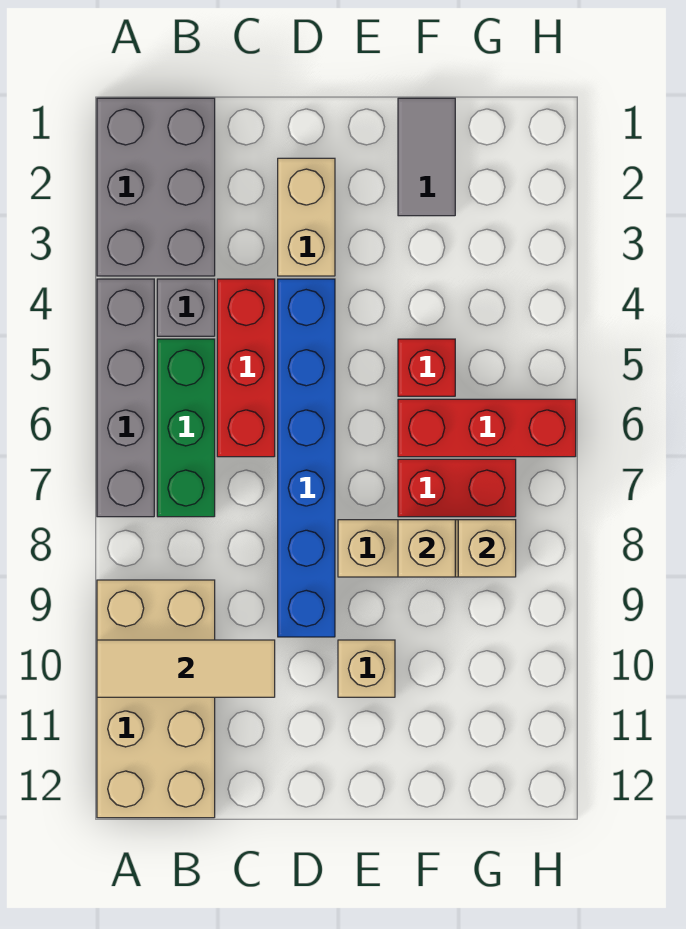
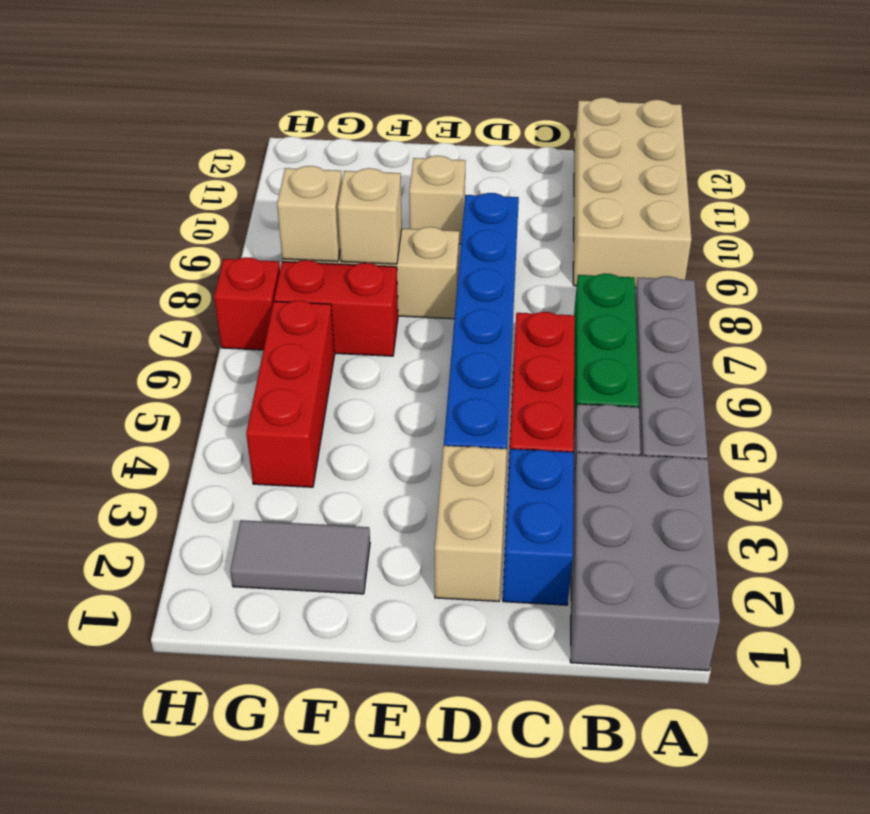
tan 1x3 tile [97,640,275,697] -> none
none -> blue 1x2 brick [503,449,574,605]
grey 1x2 tile [398,98,455,216] -> grey 1x2 tile turned to [230,520,370,594]
red 1x1 brick [398,339,455,396] -> red 1x1 brick moved to [214,257,280,350]
red 1x3 brick [398,399,576,457] -> red 1x3 brick turned to [246,301,335,487]

